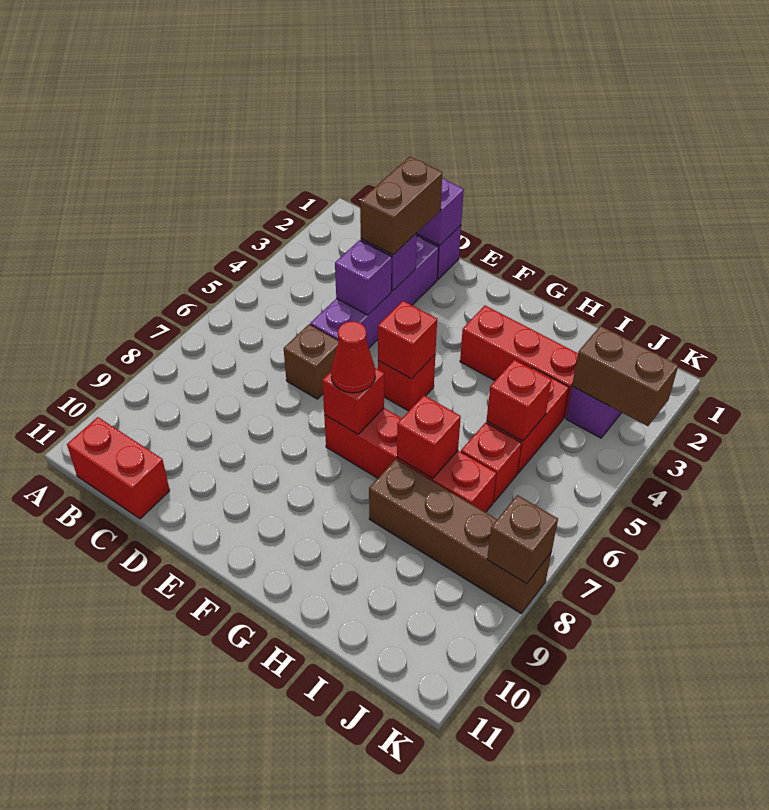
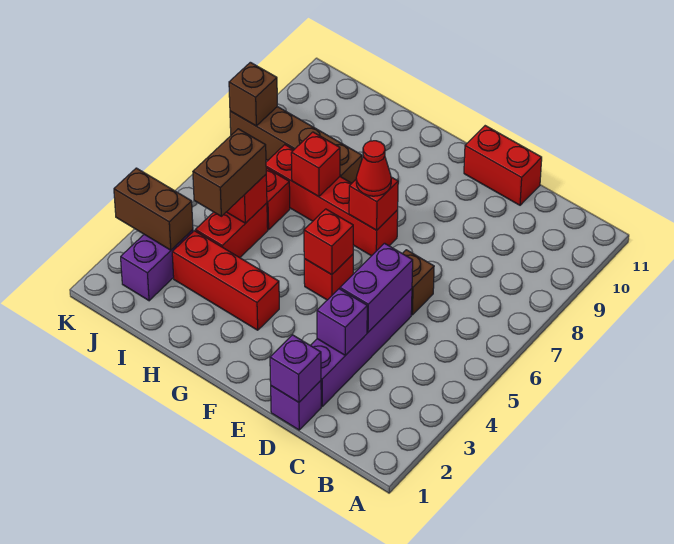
red 1x2 brick [67,417,170,519] -> red 1x2 brick moved to [464,126,542,205]
brown 1x2 brick [360,157,442,255] -> brown 1x2 brick moved to [193,129,266,216]
purple 1x1 brick [335,240,392,315] -> purple 1x2 brick [340,243,413,332]

